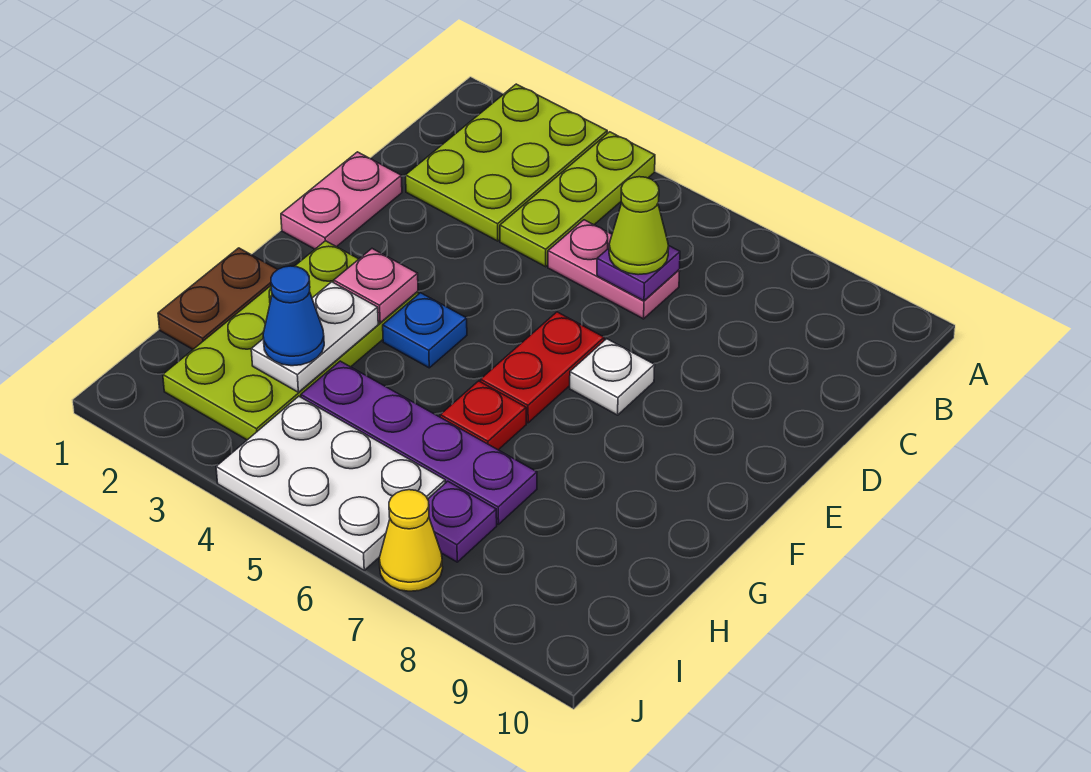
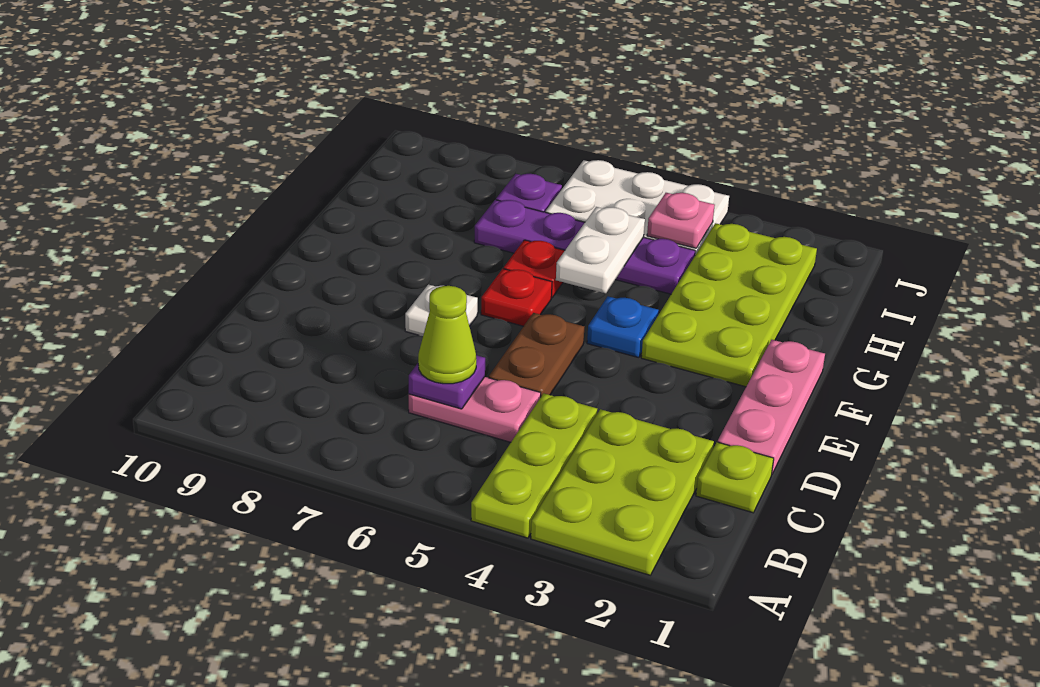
none -> lime 1x1 plate [696,442,774,513]
pink 1x2 plate [281,152,402,249] -> pink 1x3 plate [718,340,825,474]
red 1x2 plate [481,312,604,423] -> red 1x1 plate [481,269,552,326]
pink 1x1 plate [334,249,418,323] -> pink 1x1 plate moved to [647,192,715,248]
brown 1x2 plate [158,248,278,349] -> brown 1x2 plate moved to [489,313,584,396]
white 1x2 plate [251,282,378,392] -> white 1x2 plate moved to [556,207,645,293]
blue 1x1 cone [263,266,324,366] -> none
yellow 1x1 cone [379,490,443,591] -> none

